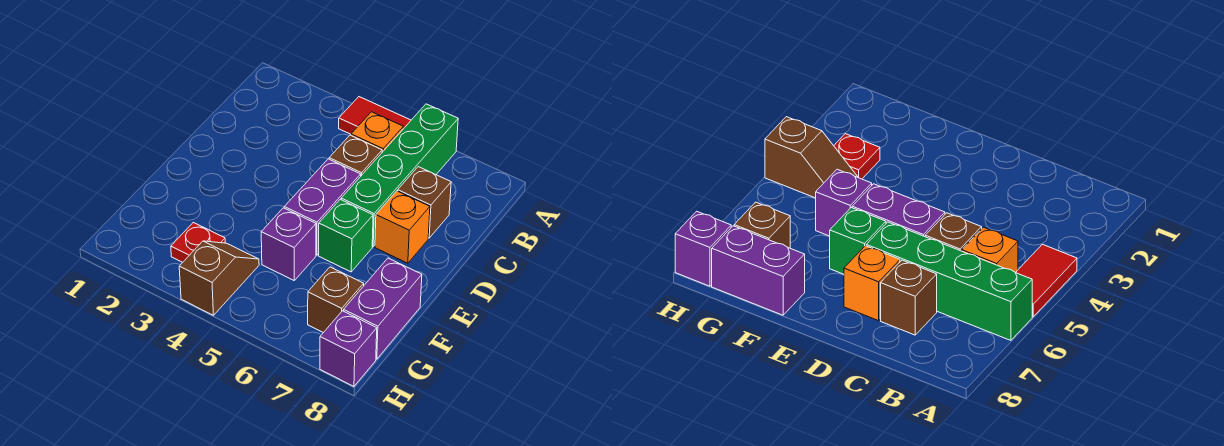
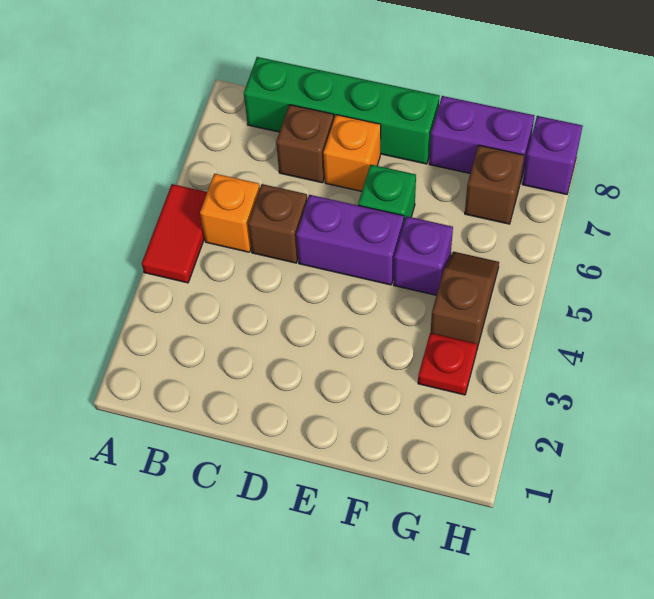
green 1x4 brick [341,104,458,247] -> green 1x4 brick moved to [244,57,440,164]
brown 1x2 slope [179,241,259,315] -> brown 1x2 slope turned to [431,252,499,348]

